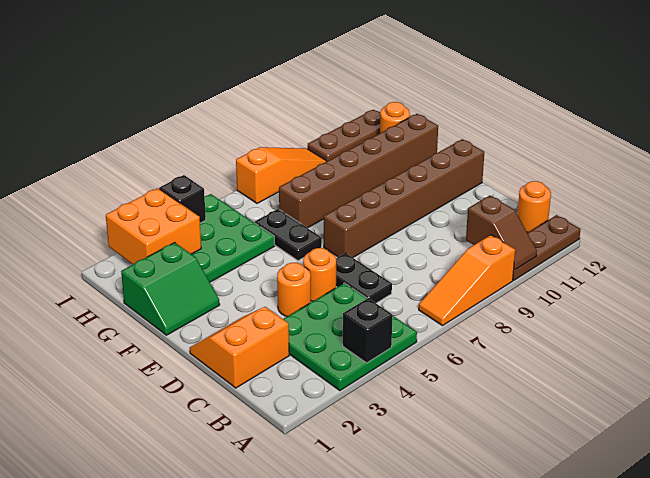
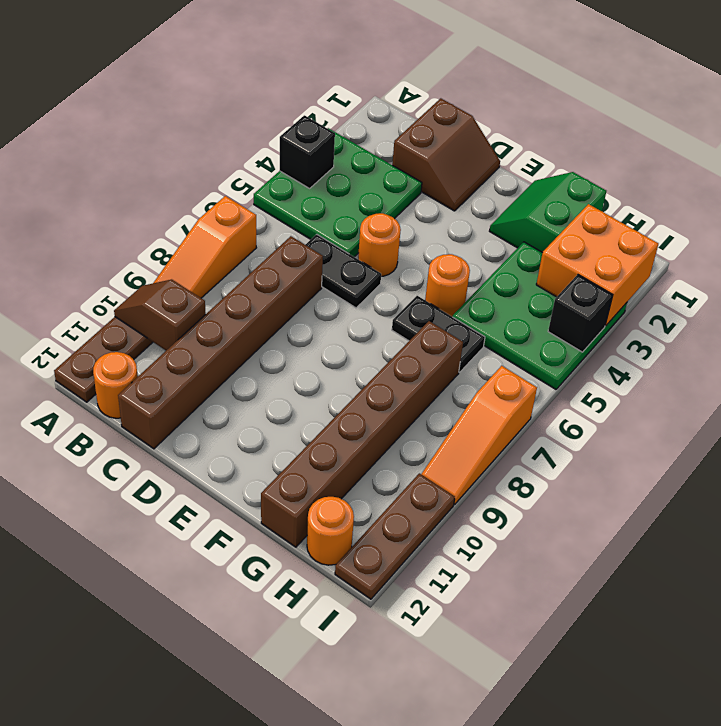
orange 1x3 slope [419,235,515,326] -> orange 1x3 slope turned to [154,196,257,298]
orange 2x2 slope [190,307,289,388] -> brown 2x2 slope [392,98,500,211]
orange 1x1 round brick [277,263,311,317] -> orange 1x1 round brick moved to [425,254,470,317]
brown 1x6 brick [324,139,484,257] -> brown 1x6 brick moved to [118,236,323,449]

